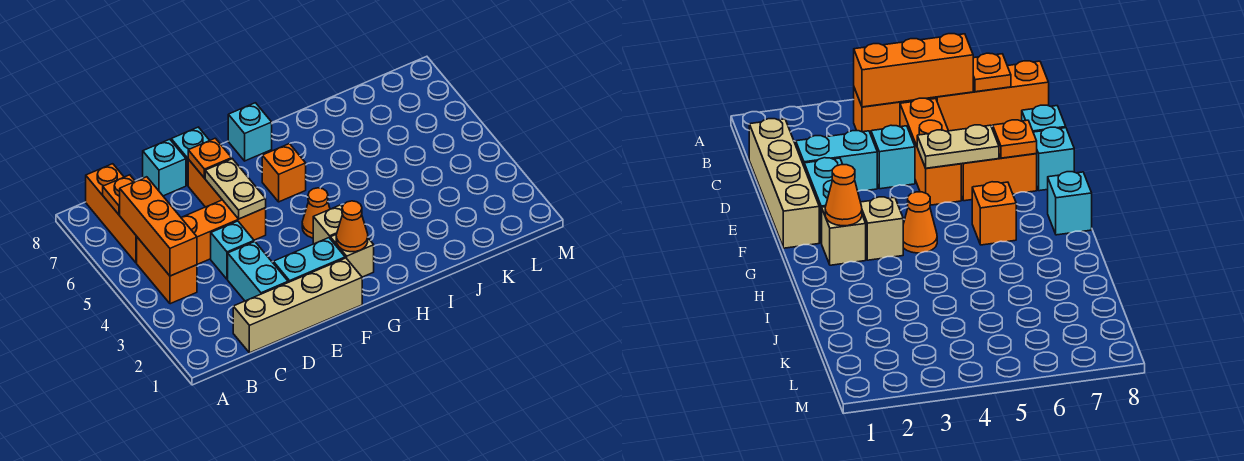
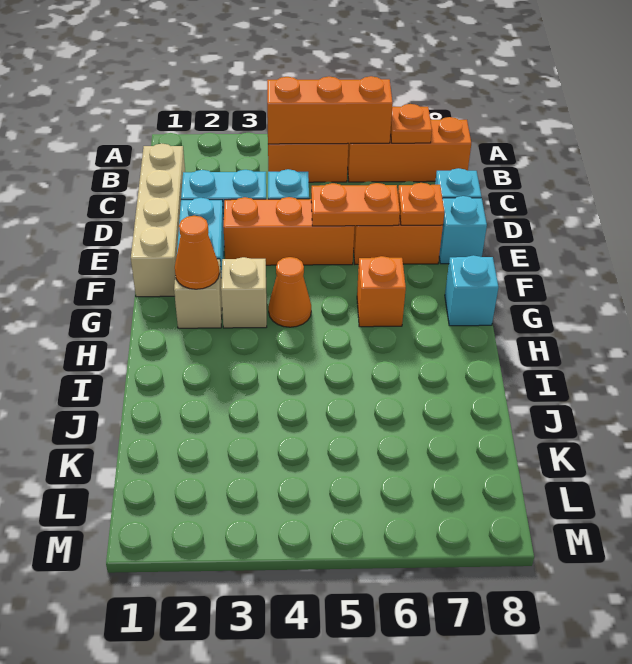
orange 1x3 brick [181,200,266,264] -> orange 1x3 brick turned to [223,197,355,265]
tan 1x2 plate [205,159,266,219] -> orange 1x2 plate [311,183,400,226]

